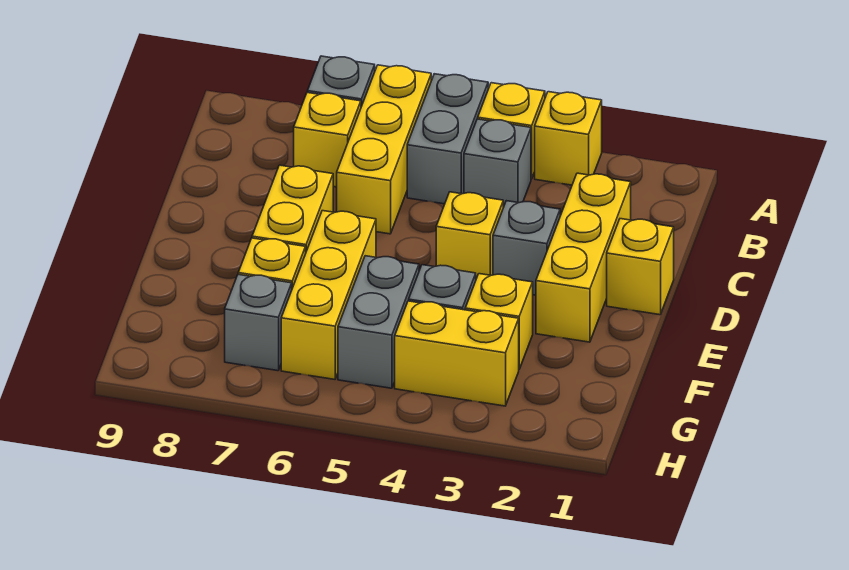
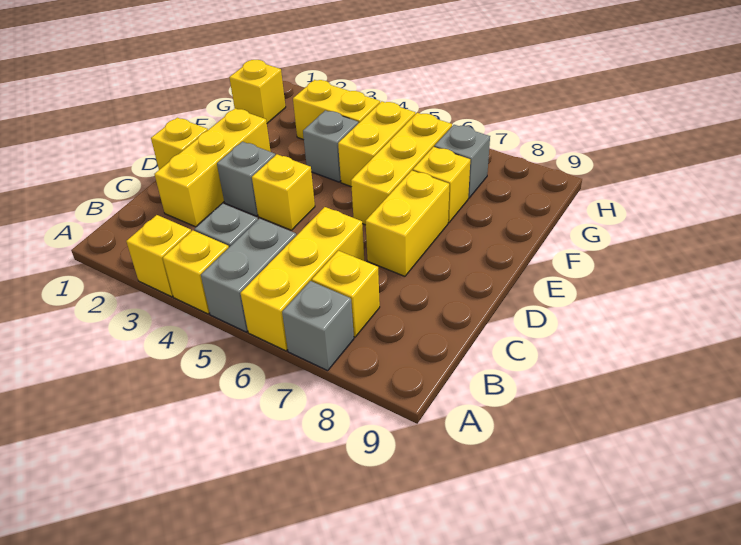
yellow 1x1 brick [465,274,533,369] -> yellow 1x1 brick moved to [229,60,286,123]
grey 1x2 brick [338,256,419,388] -> yellow 1x2 brick [338,101,415,187]

